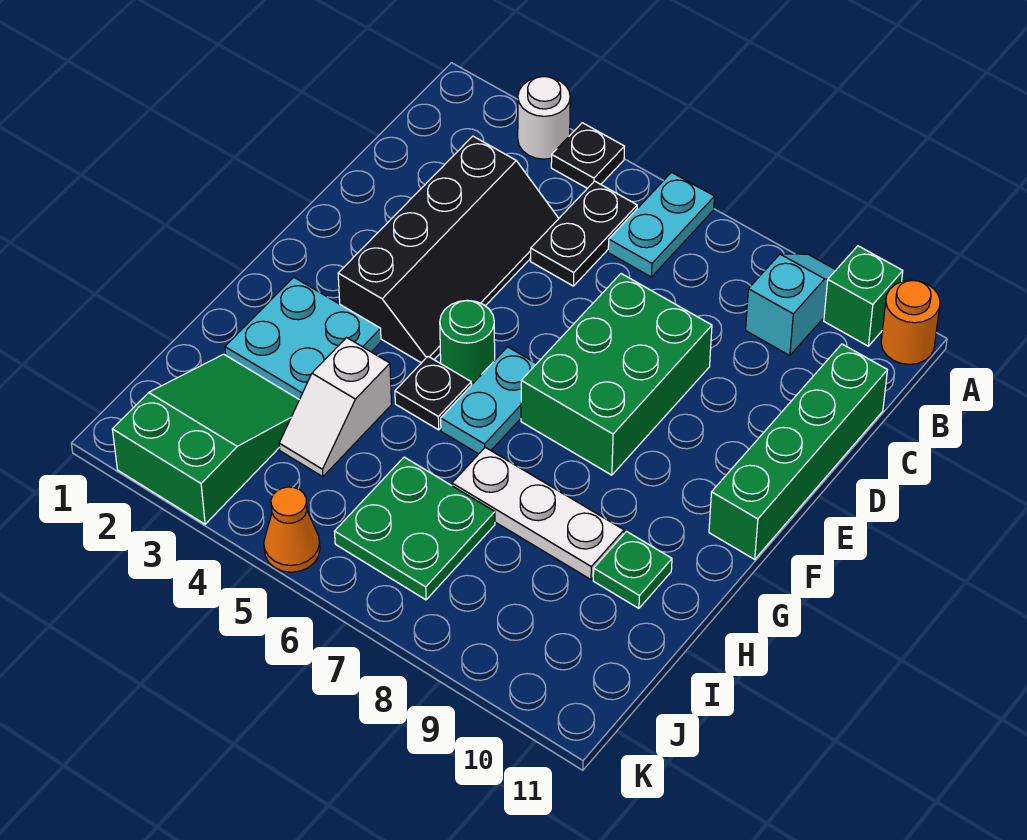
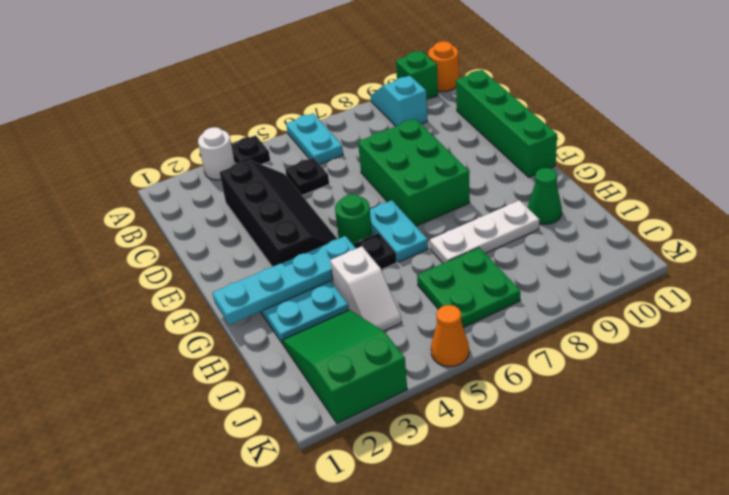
black 1x2 plate [531,181,637,286] -> black 1x1 plate [285,158,329,195]
none -> cyan 1x4 plate [212,236,356,325]
green 1x1 plate [593,532,672,608] -> green 1x1 cone [528,168,562,224]

